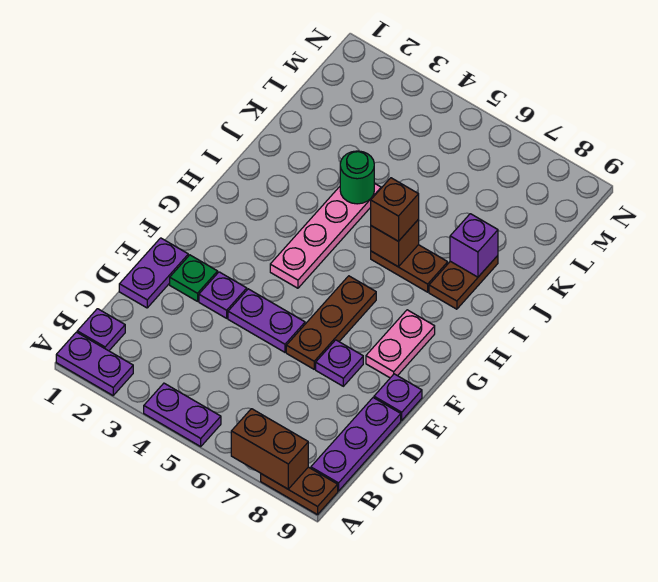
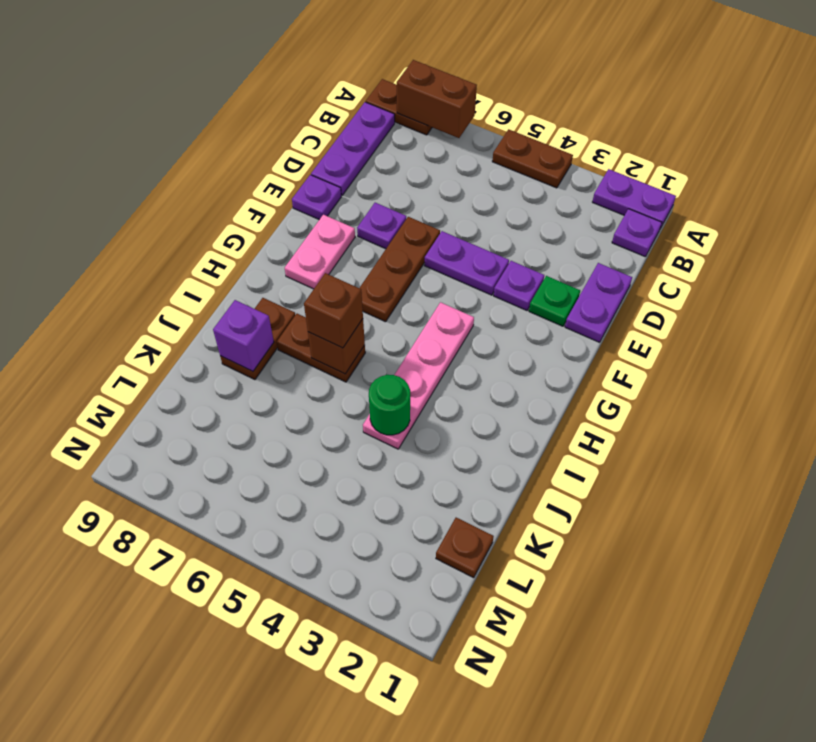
purple 1x2 plate [144,383,221,446] -> brown 1x2 plate [492,129,573,188]
none -> brown 1x1 plate [436,518,494,578]

